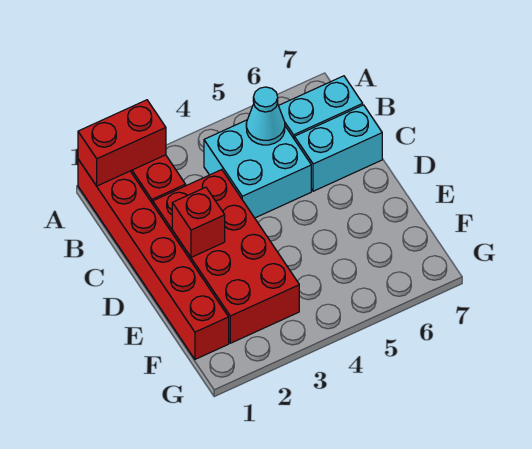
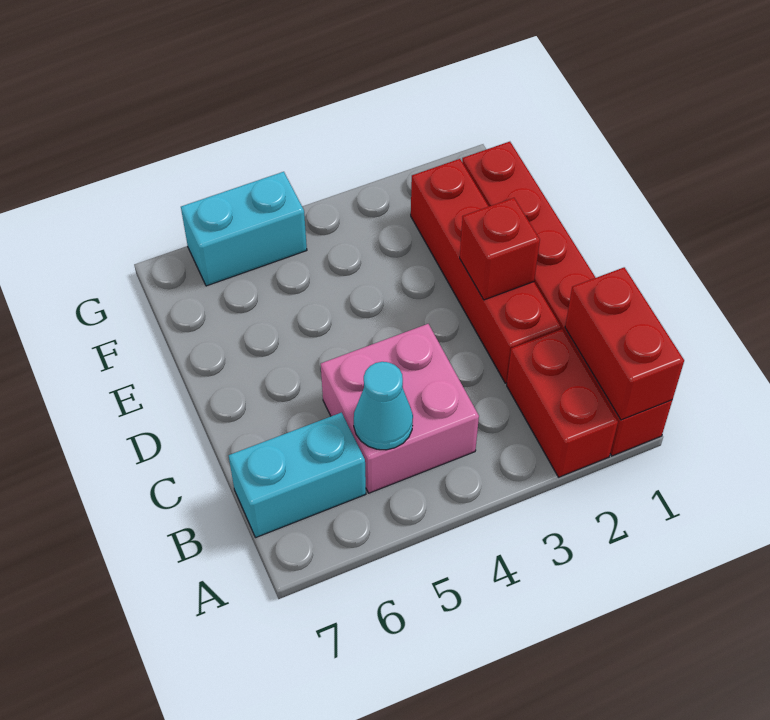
red 1x2 brick [78,100,166,186] -> red 1x2 brick turned to [565,267,684,420]
cyan 2x2 brick [204,120,311,218] -> pink 2x2 brick [321,324,479,493]
red 2x4 brick [153,170,299,343] -> red 1x4 brick [411,159,561,383]
cyan 1x2 brick [294,105,382,191] -> cyan 1x2 brick moved to [181,172,307,286]

